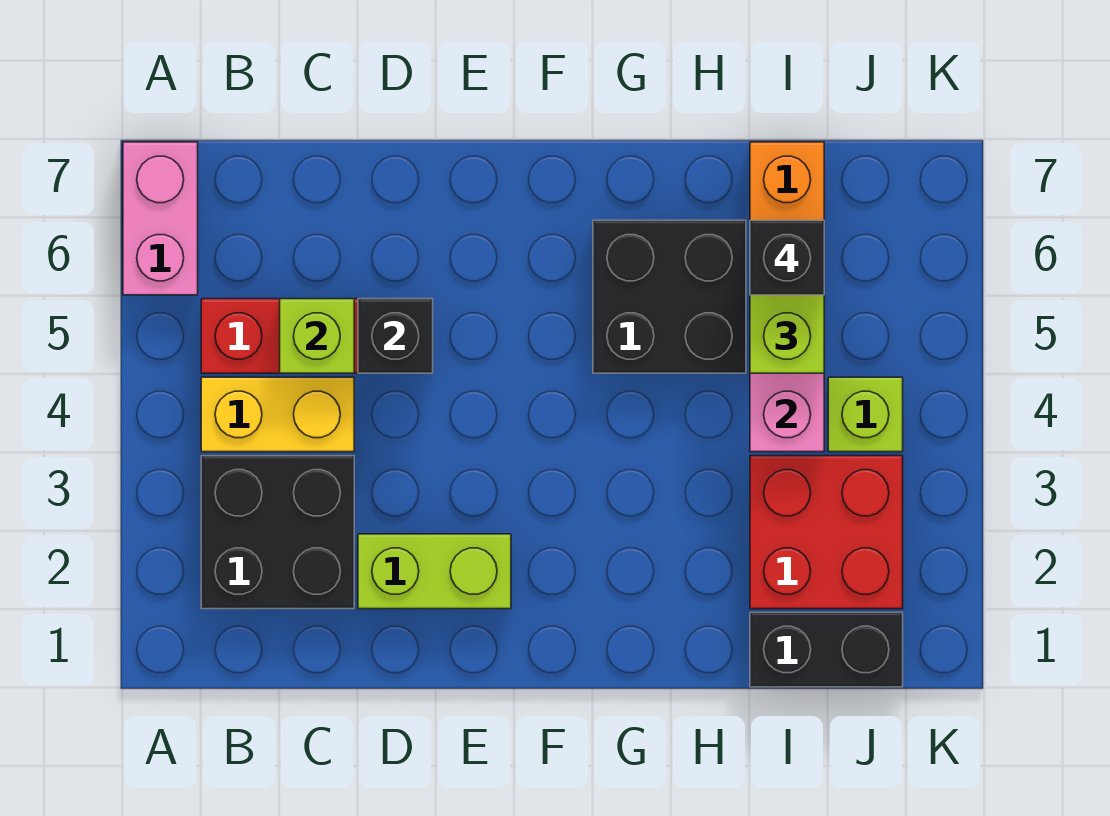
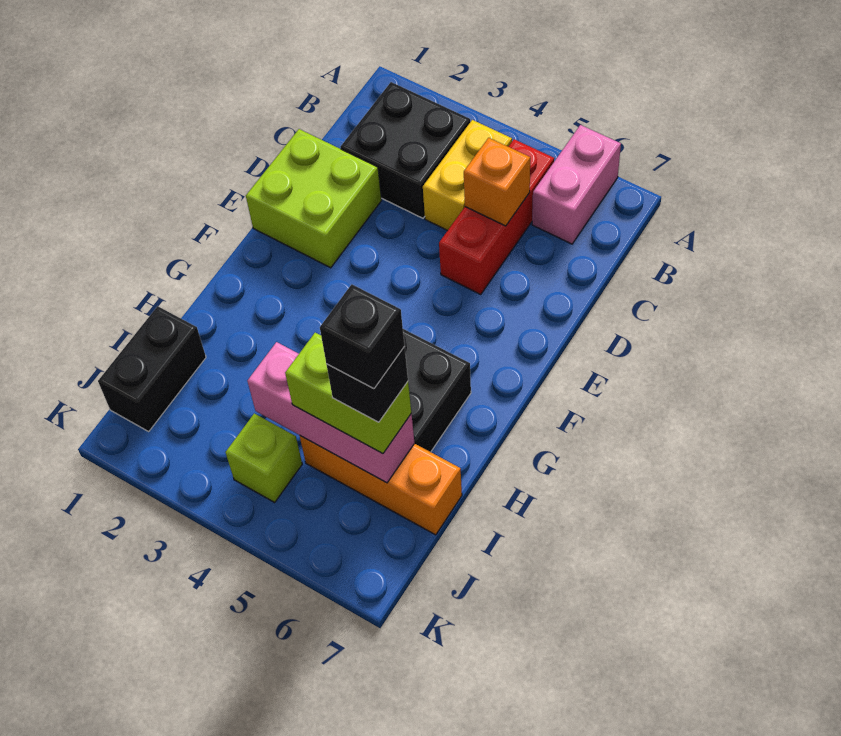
pink 1x2 brick [123,142,198,295] -> pink 1x2 brick turned to [532,125,621,244]
lime 1x1 brick [280,299,354,373] -> orange 1x1 brick [464,138,530,226]
lime 1x2 brick [358,534,511,609] -> lime 2x2 brick [246,129,382,268]
black 1x1 brick [358,299,433,373] -> black 1x1 brick moved to [320,284,405,389]
red 2x2 brick [750,456,903,609] -> none

